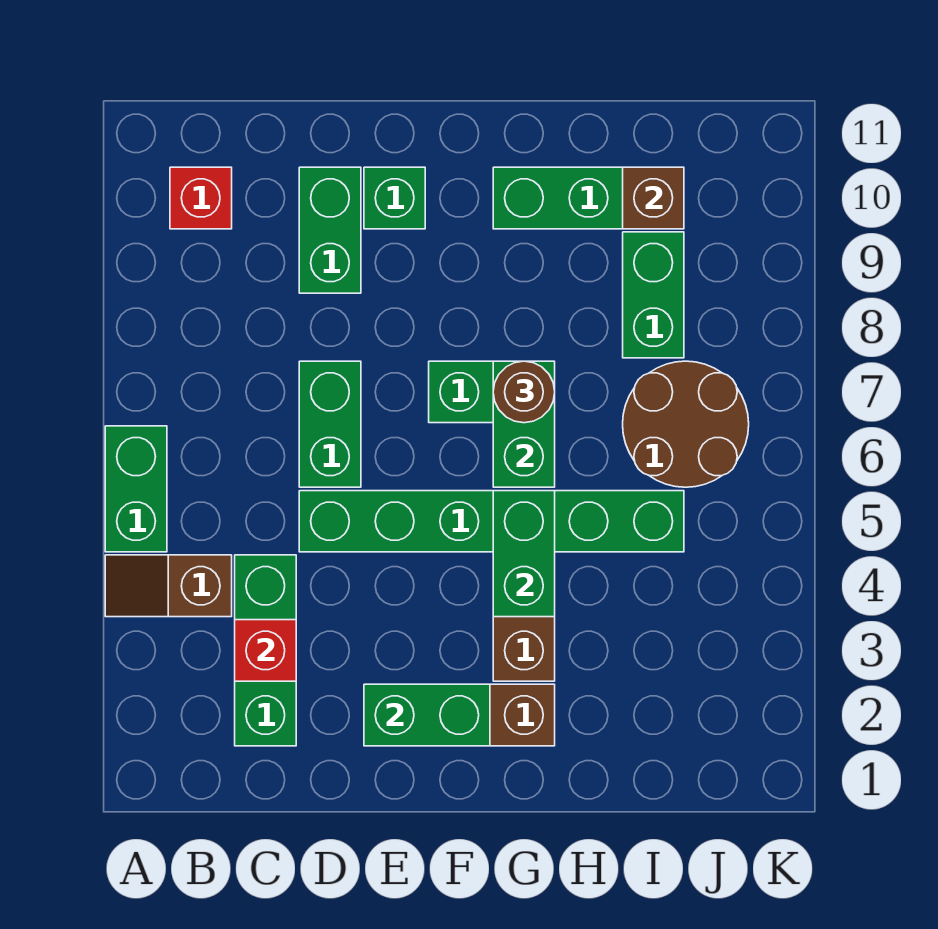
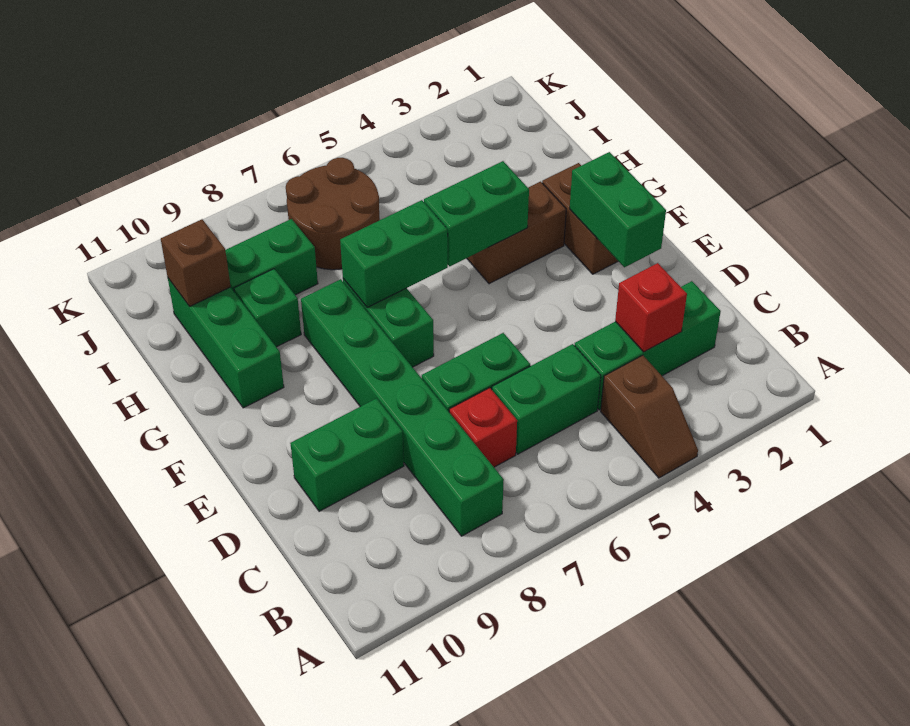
green 1x2 brick [105,426,167,552] -> green 1x2 brick moved to [492,344,601,454]
red 1x1 brick [170,167,232,229] -> red 1x1 brick moved to [449,388,517,467]
green 1x6 brick [299,491,684,552] -> green 1x6 brick moved to [301,279,504,536]
green 1x1 brick [364,167,425,229] -> green 1x1 brick moved to [234,269,301,347]
brown 1x1 round brick [493,361,555,423] -> none

